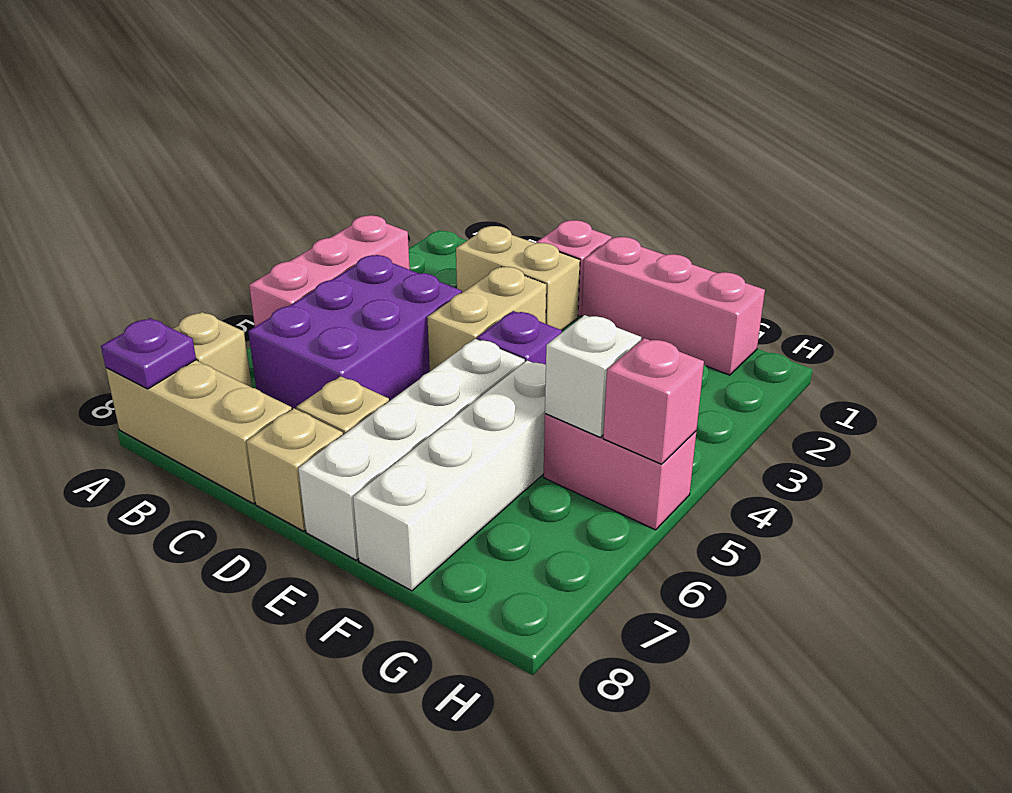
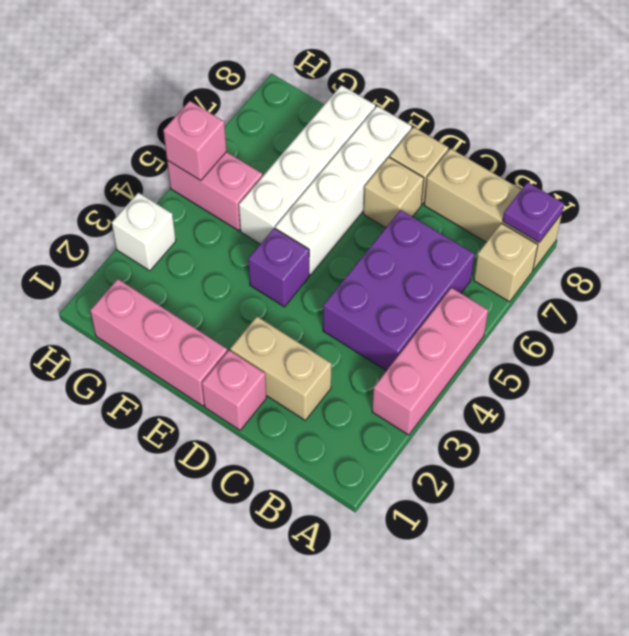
tan 1x2 brick [427,267,546,371] -> none
white 1x1 brick [545,315,641,437] -> white 1x1 brick moved to [112,193,176,271]

